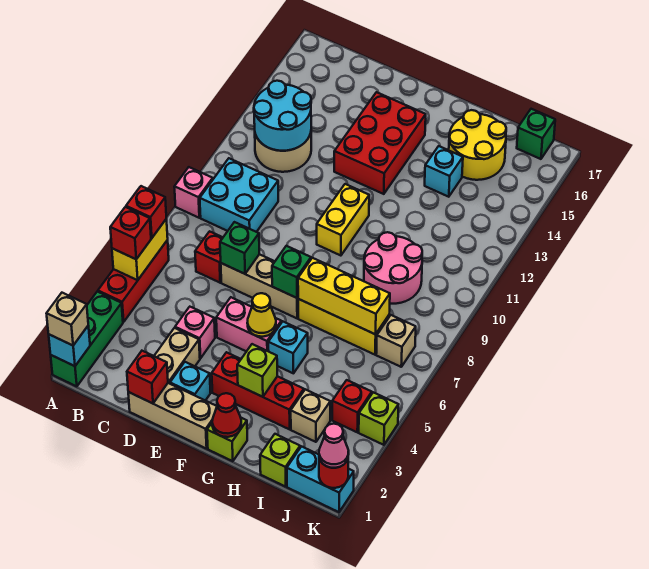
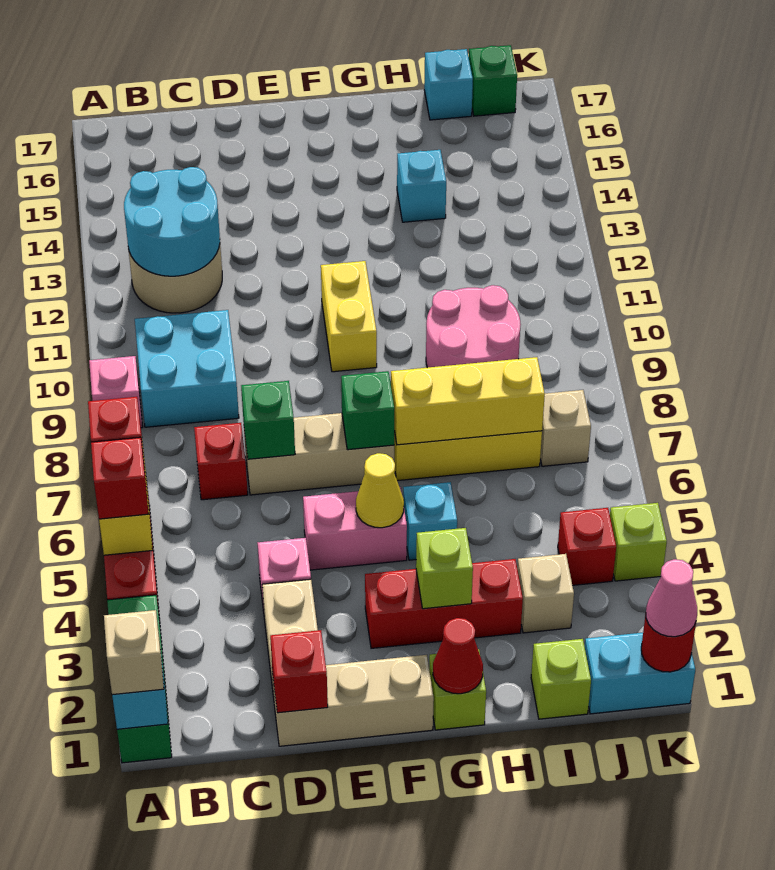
cyan 1x1 brick [170,362,211,401] -> cyan 1x1 brick moved to [424,49,473,120]
red 2x3 brick [334,92,426,194] -> none
yellow 2x2 round brick [449,110,506,180] -> none

